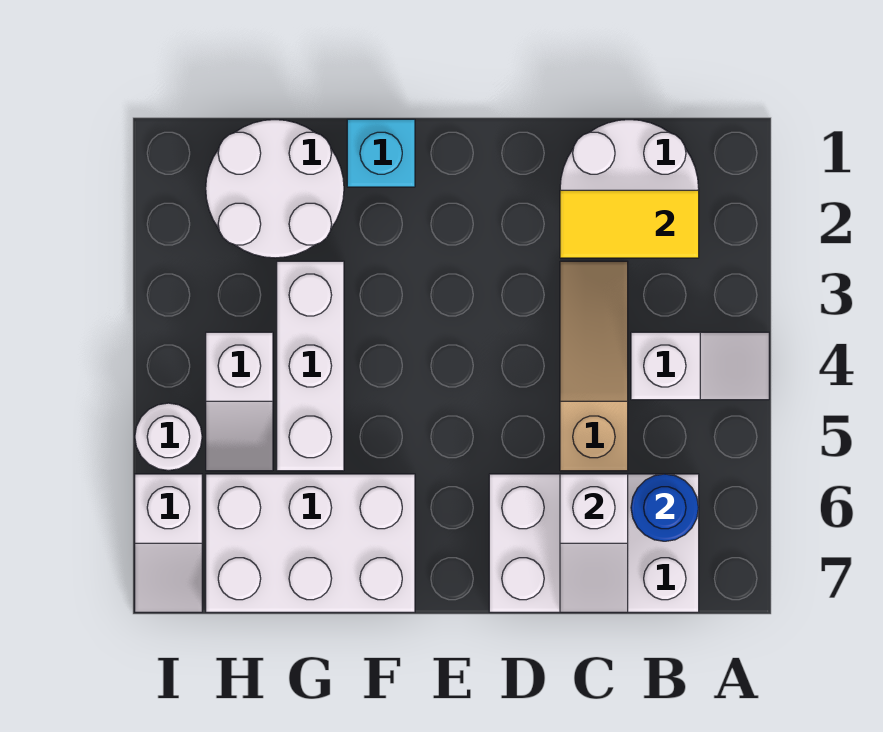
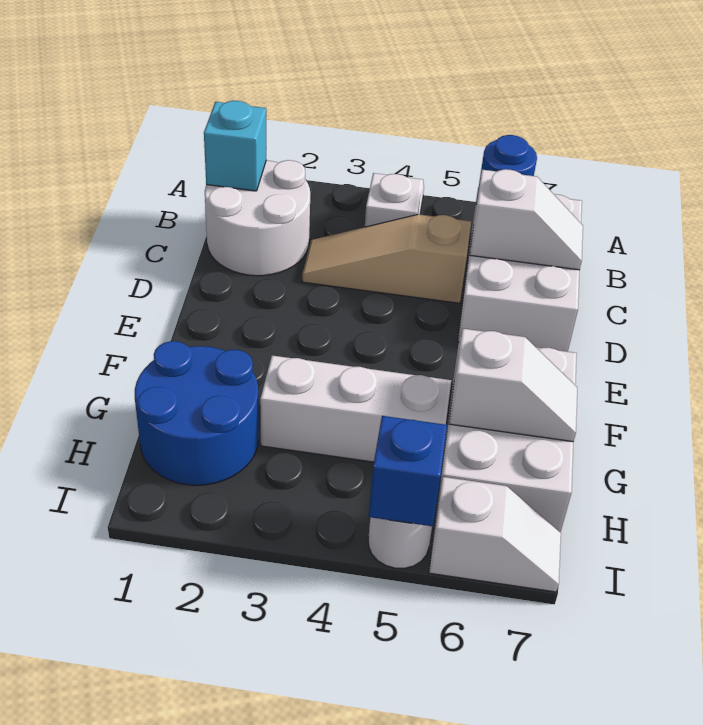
yellow 1x2 tile [560,190,699,258] -> none
cyan 1x1 brick [347,119,415,187] -> cyan 1x1 brick moved to [204,101,266,191]
white 2x2 round brick [206,120,344,258] -> blue 2x2 round brick [135,341,259,485]
white 1x2 slope [206,332,273,471] -> white 1x2 slope moved to [449,329,577,442]
none -> blue 1x1 brick [369,416,447,526]

